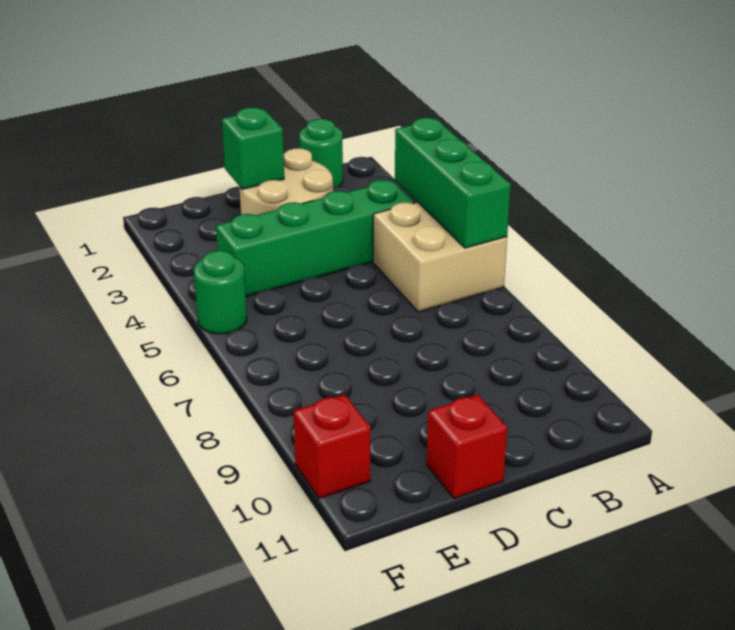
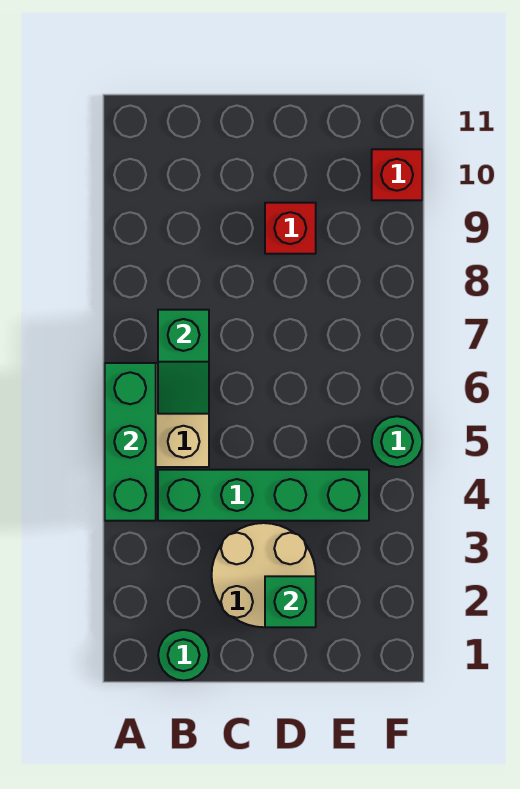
none -> green 1x2 slope [158,310,209,414]
red 1x1 brick [427,395,507,499] -> red 1x1 brick moved to [265,203,316,254]

